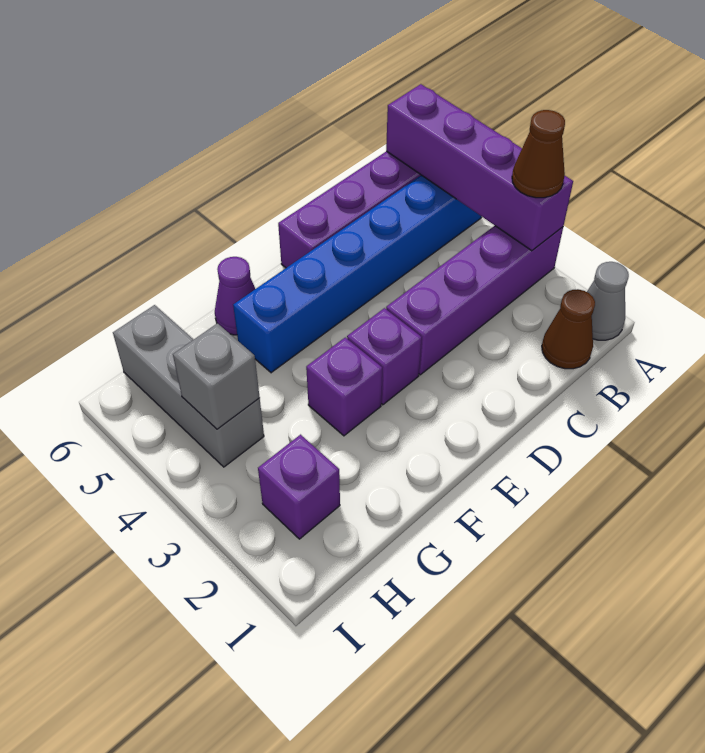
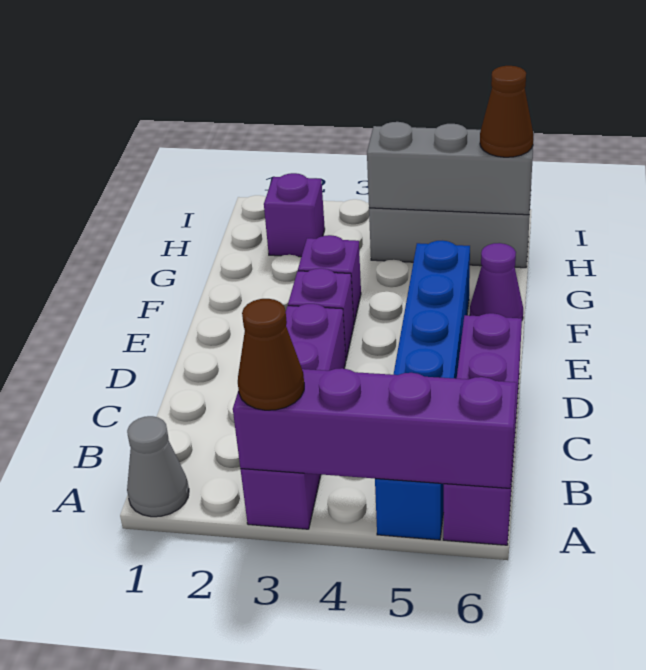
brown 1x1 cone [542,289,595,369] -> brown 1x1 cone moved to [480,66,533,157]
grey 1x1 brick [173,323,260,429] -> grey 1x3 brick [367,122,534,215]

